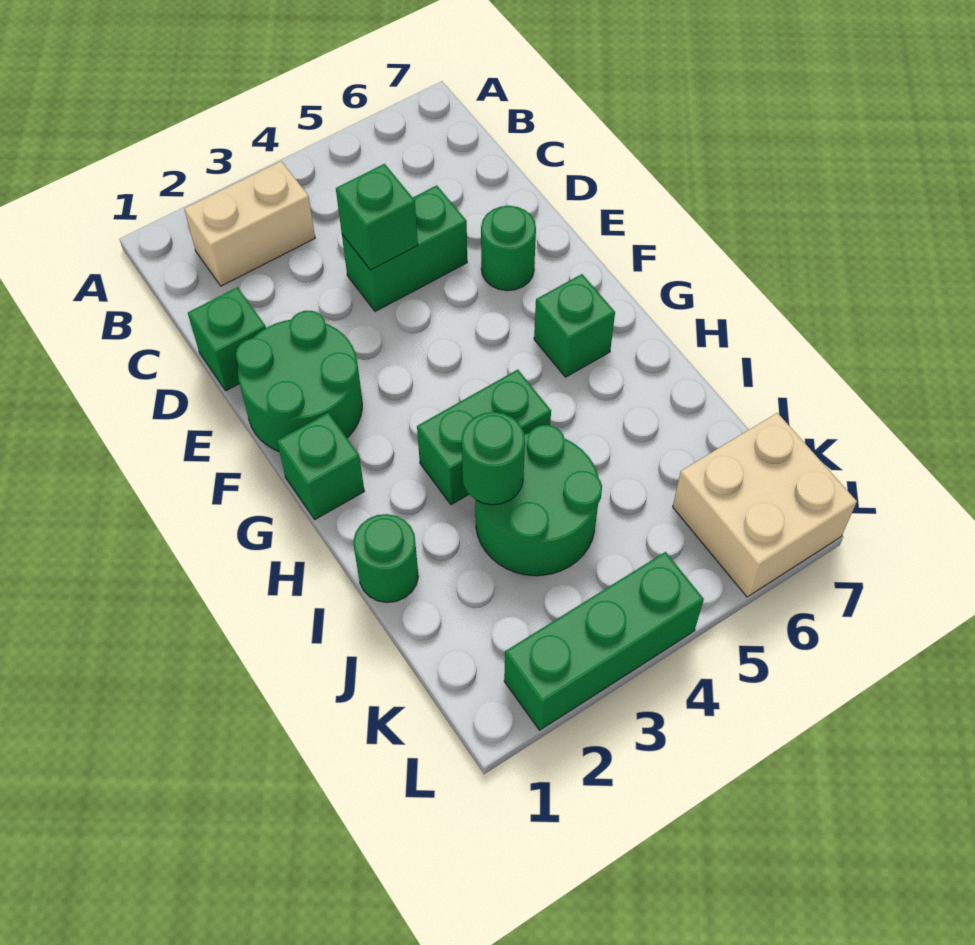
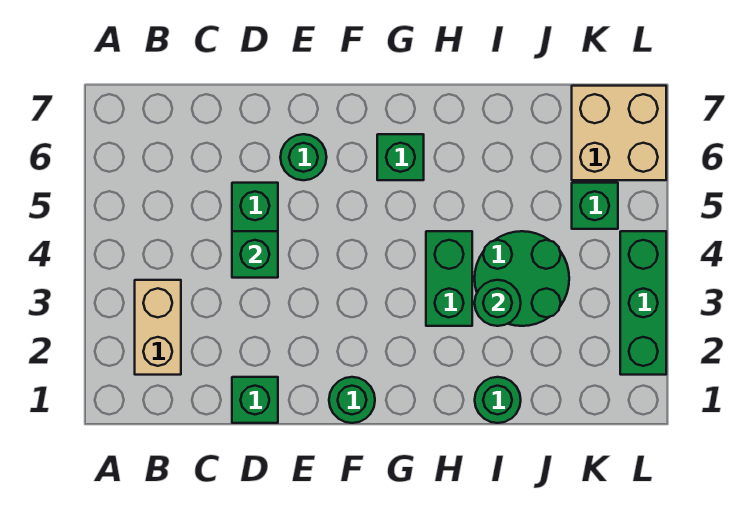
green 2x2 round brick [236,311,362,451] -> green 1x1 round brick [329,377,375,423]
green 1x1 brick [277,413,364,519] -> green 1x1 brick moved to [572,183,618,229]

